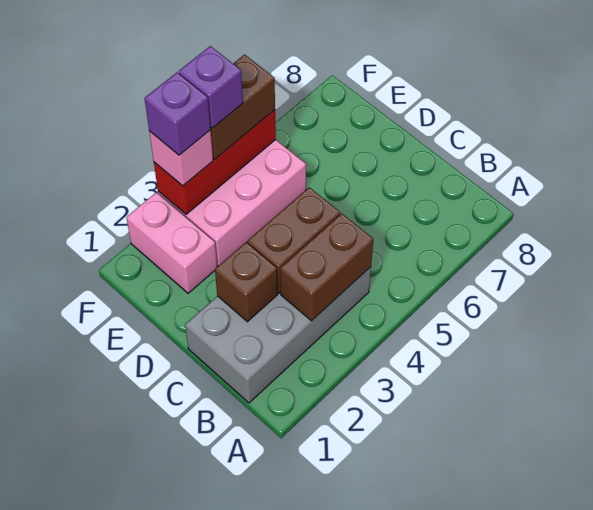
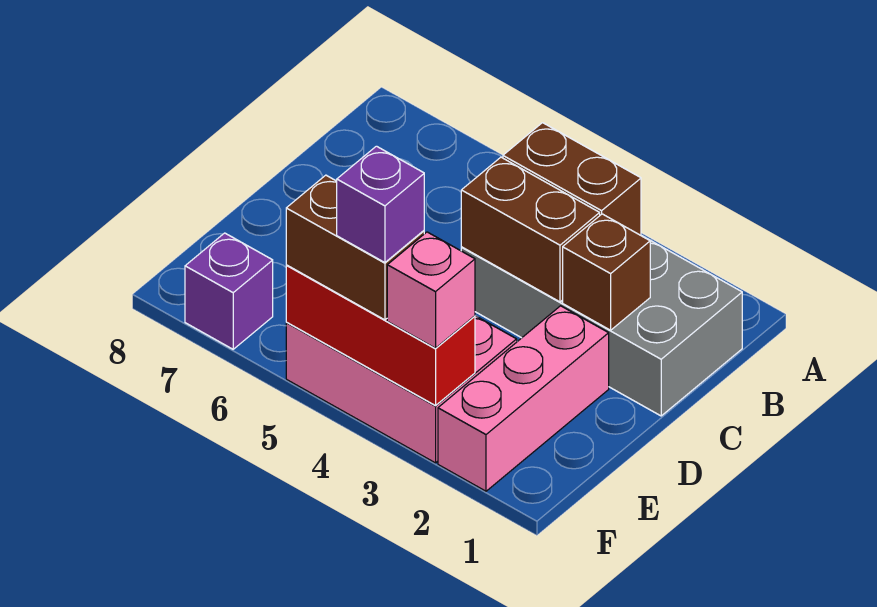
pink 1x2 brick [126,192,217,293] -> pink 1x3 brick [438,306,609,491]
purple 1x1 brick [144,73,211,155] -> purple 1x1 brick moved to [185,233,273,349]

